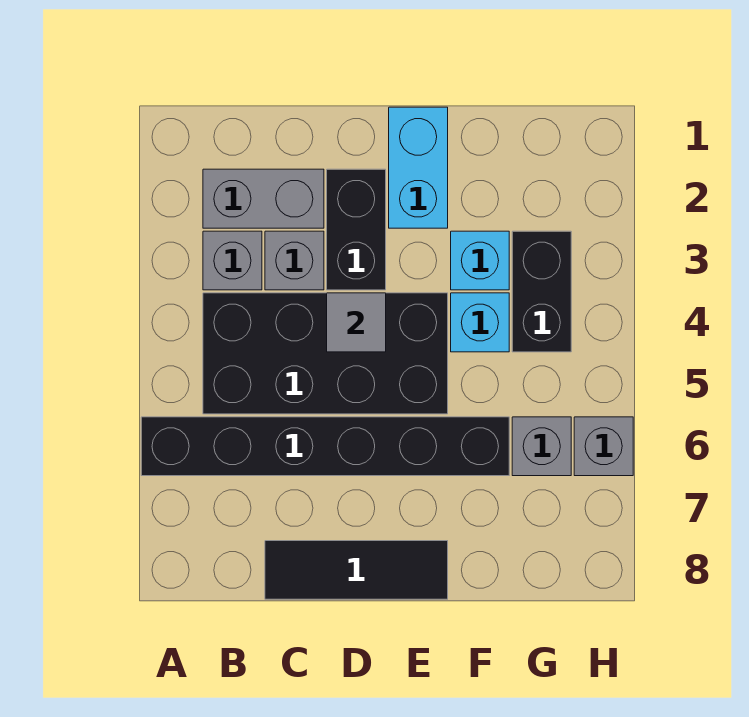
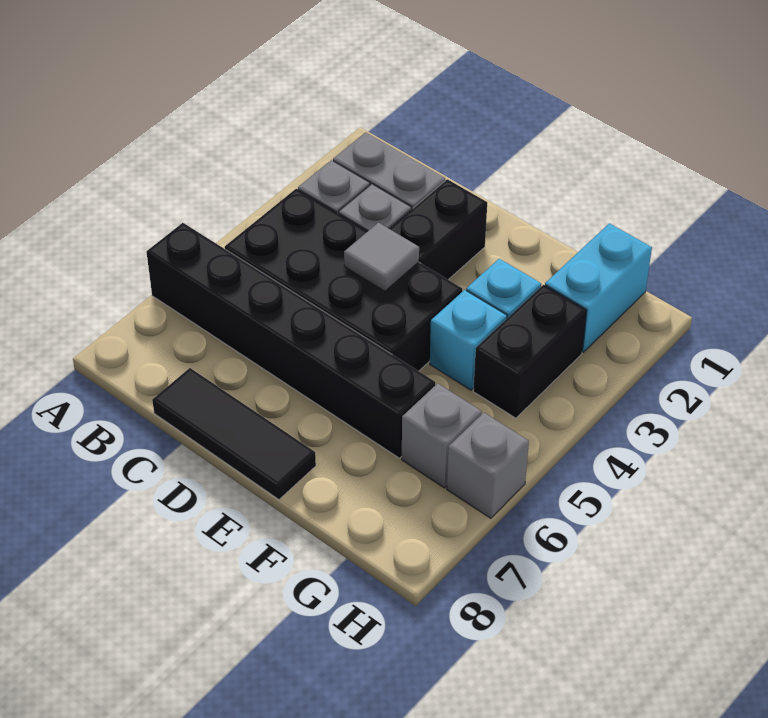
cyan 1x2 brick [389,107,448,228] -> cyan 1x2 brick moved to [545,223,652,352]

